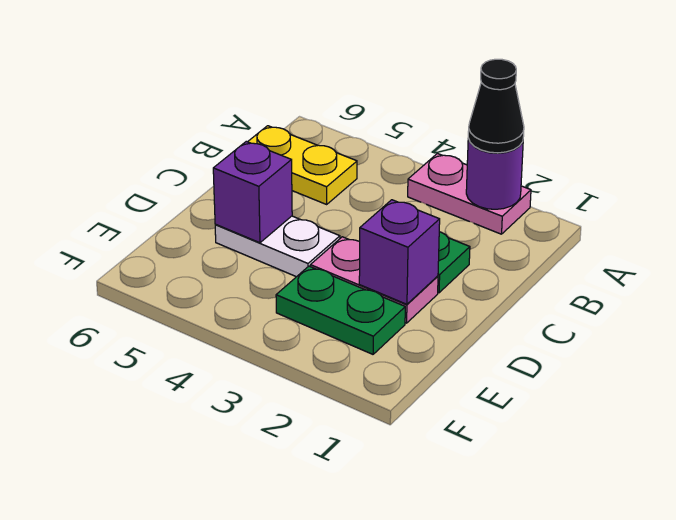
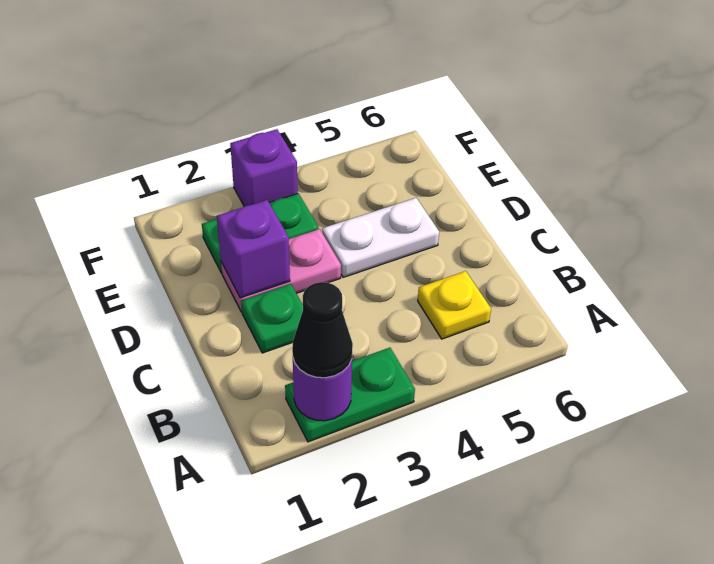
pink 1x2 plate [408,154,531,234] -> green 1x2 plate [285,348,415,442]
yellow 1x2 plate [248,126,357,204] -> yellow 1x1 plate [418,271,491,339]
purple 1x1 brick [213,141,292,243] -> purple 1x1 brick moved to [230,129,298,206]

